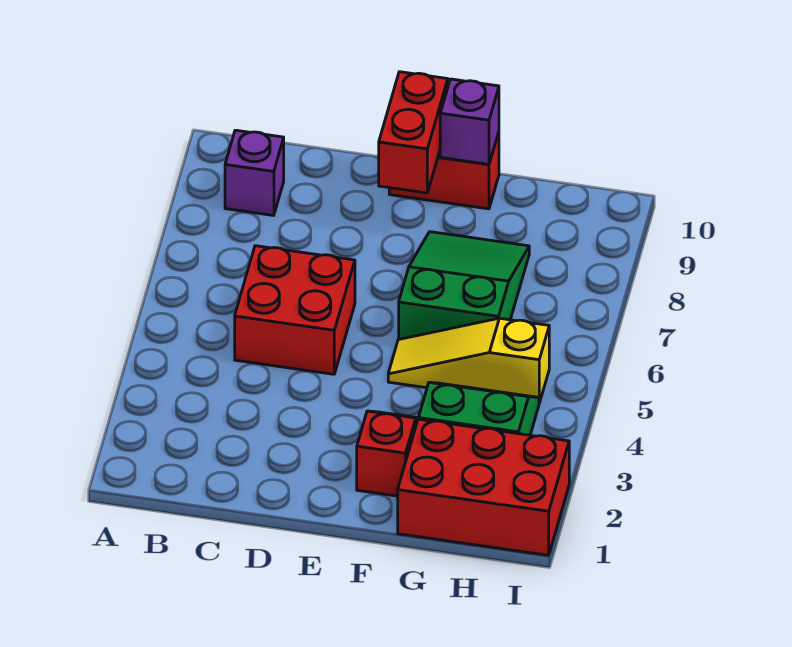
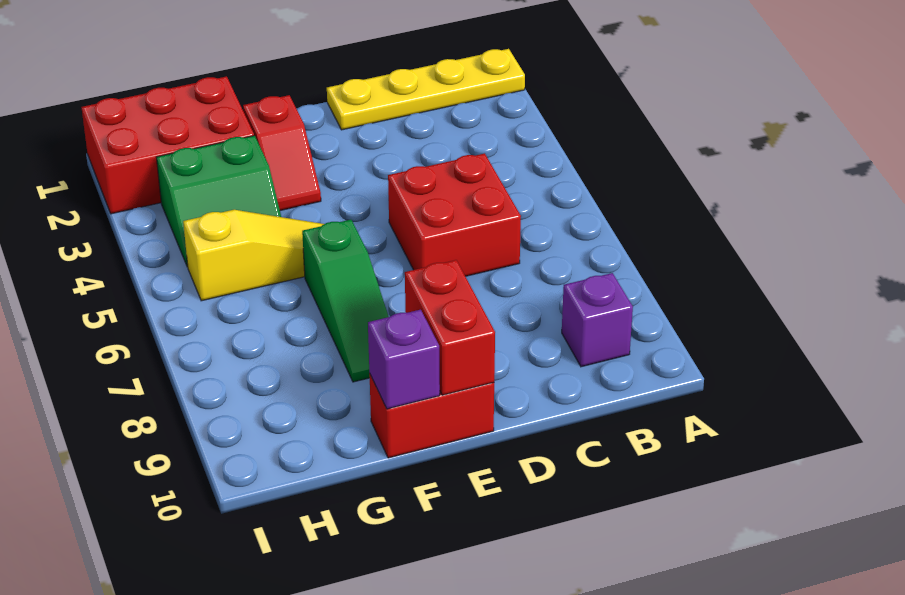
none -> yellow 1x4 plate [327,49,525,130]
green 2x3 slope [399,232,529,339] -> green 1x3 slope [302,220,389,382]

